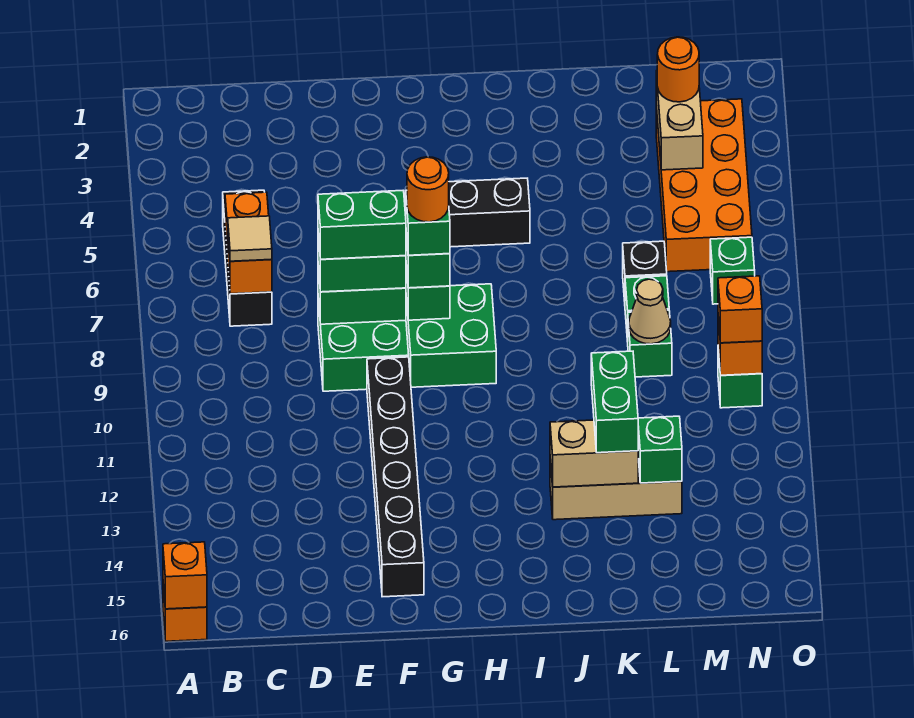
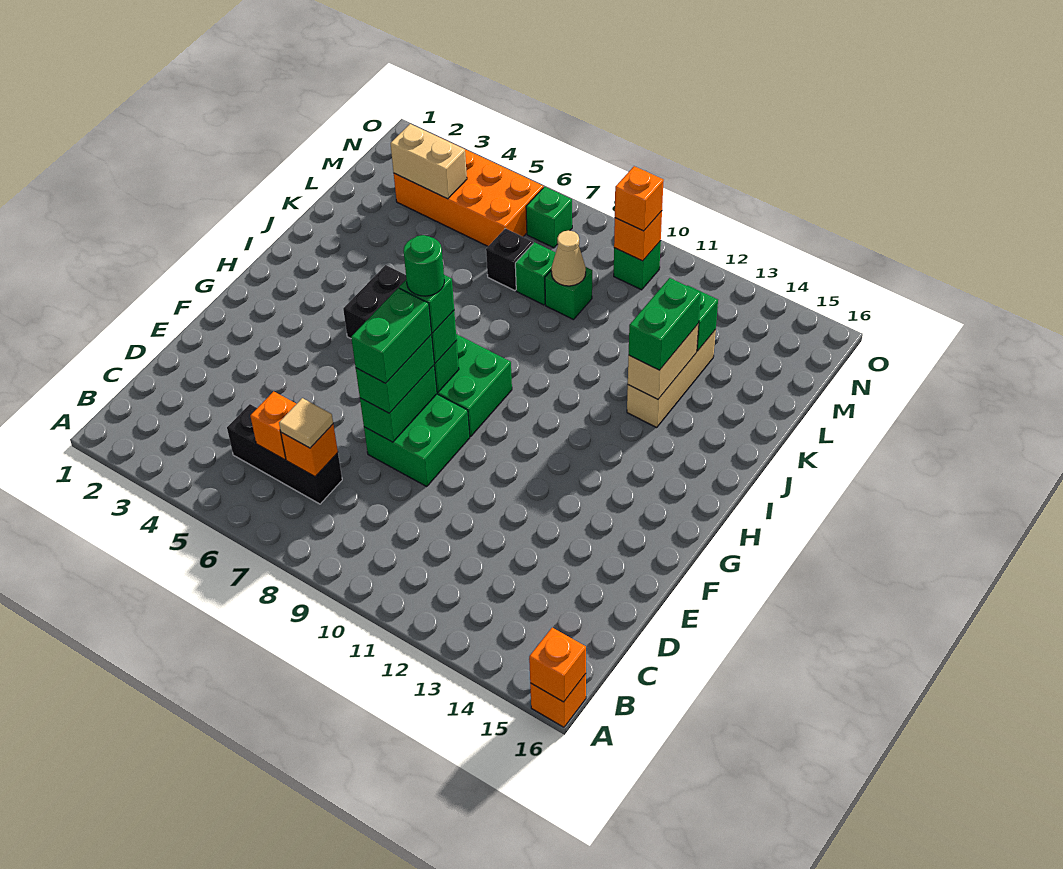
black 1x6 brick [367,357,424,597] -> none
orange 1x1 round brick [407,157,449,222] -> green 1x1 round brick [404,235,444,296]
green 1x2 brick [591,351,638,453] -> green 1x2 brick turned to [629,278,701,370]
orange 1x1 round brick [657,37,699,102] -> none

